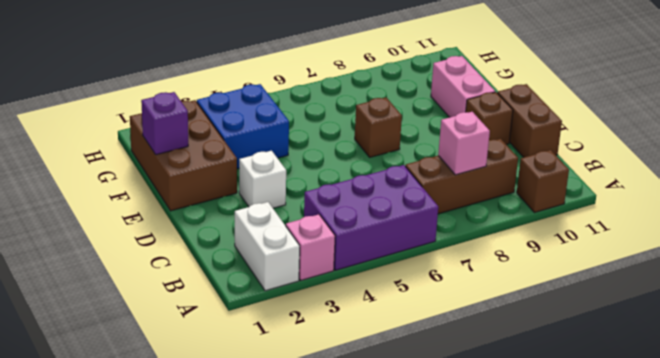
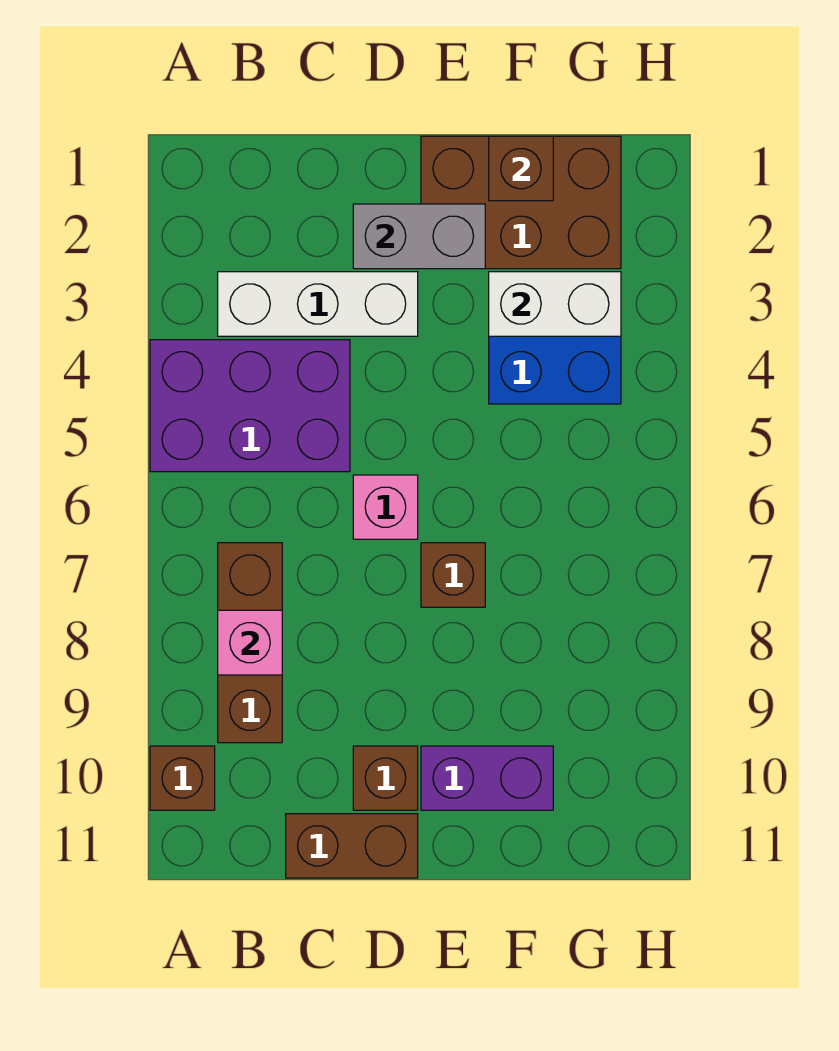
white 1x2 brick [235,202,300,291] -> white 1x2 brick moved to [489,272,621,336]
pink 1x1 brick [285,214,335,280] -> pink 1x1 brick moved to [353,475,418,539]
purple 2x3 brick [304,165,438,270] -> purple 2x3 brick turned to [150,340,350,472]
none -> grey 1x2 brick [353,204,485,269]
white 1x1 brick [239,151,286,208] -> white 1x3 brick [218,272,418,336]
pink 1x2 brick [431,56,495,117] -> purple 1x2 brick [421,746,553,810]
purple 1x1 brick [141,92,188,155] -> brown 1x1 brick [489,136,553,201]

